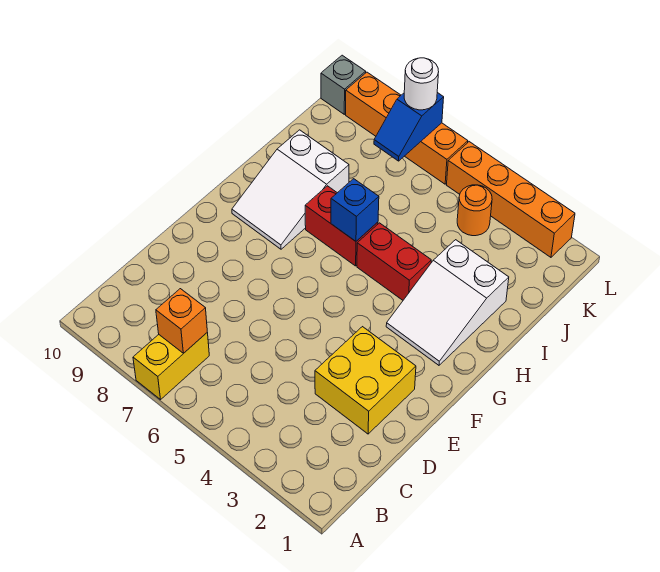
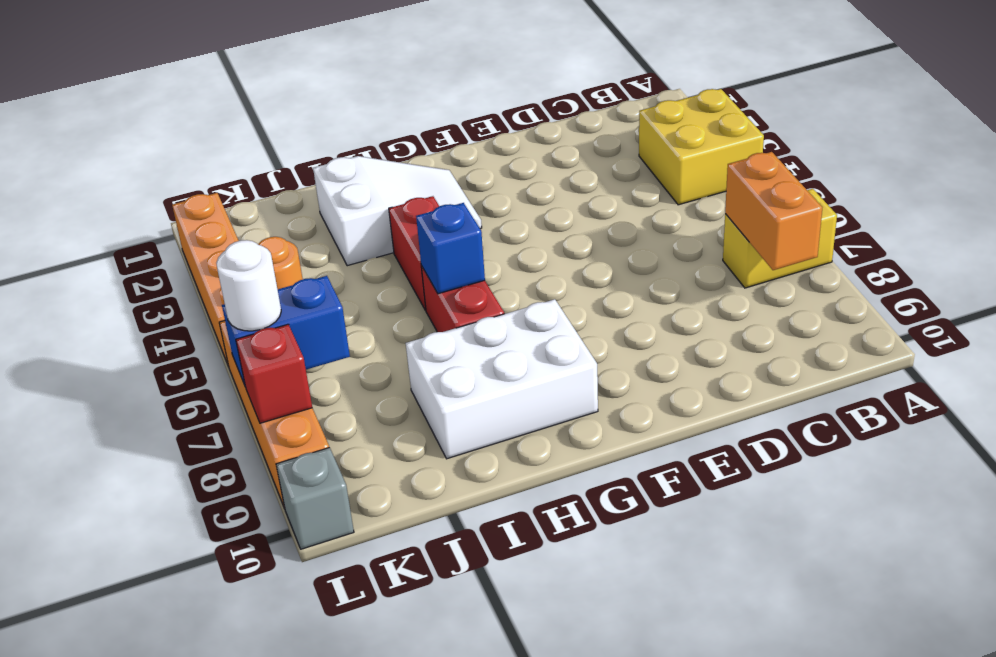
orange 1x1 brick [156,289,207,353] -> orange 1x2 brick [725,152,823,270]
yellow 2x2 brick [315,327,416,434] -> yellow 2x2 brick moved to [639,89,764,205]
white 2x3 slope [232,130,349,249] -> white 2x3 brick [406,299,598,459]
blue 1x2 slope [374,93,444,161] -> blue 1x2 brick [222,276,350,385]
none -> red 1x1 brick [236,324,312,423]

